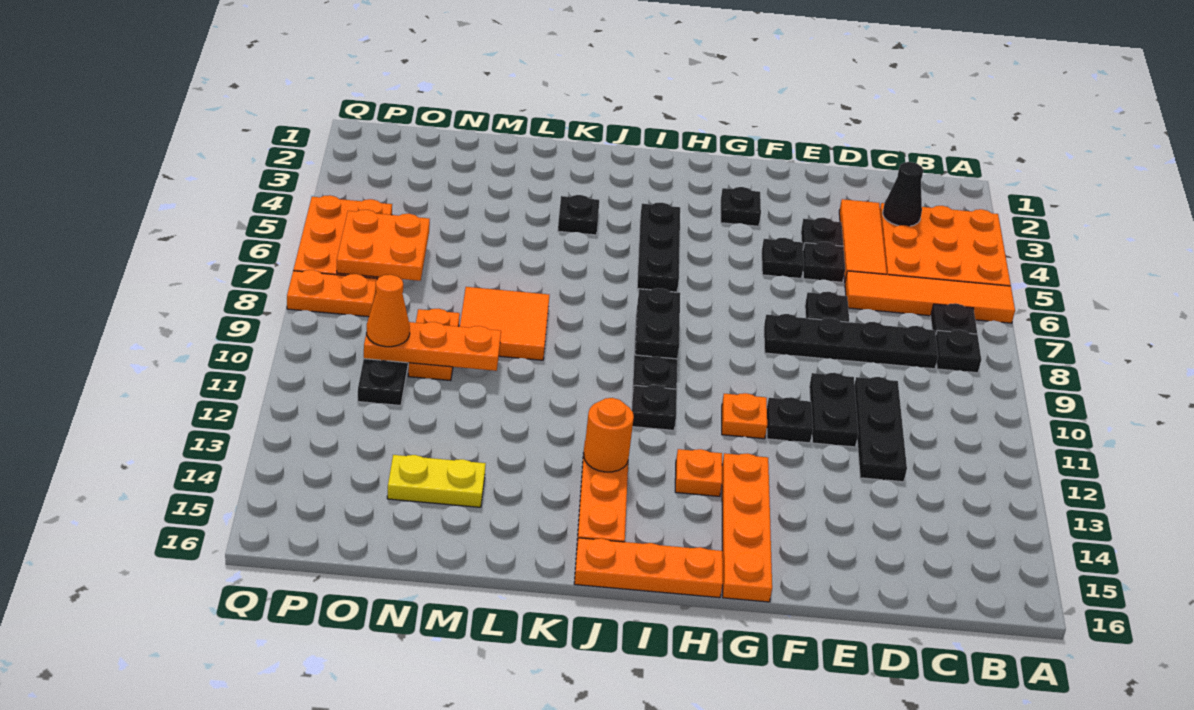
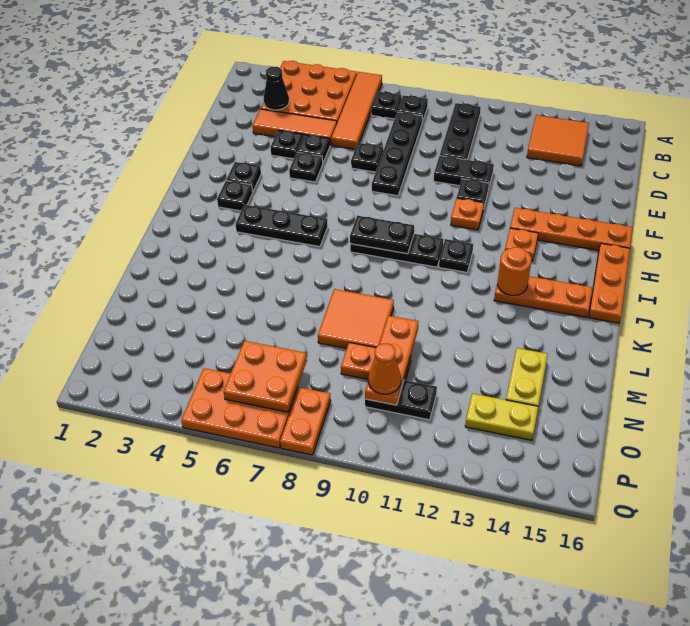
none -> orange 2x2 tile [527,115,589,166]
black 1x3 plate [854,377,907,482] -> black 1x3 plate turned to [440,103,481,160]
black 1x1 plate [558,195,599,235] -> black 1x1 plate moved to [217,181,253,211]
none -> yellow 1x2 plate [465,393,538,440]

